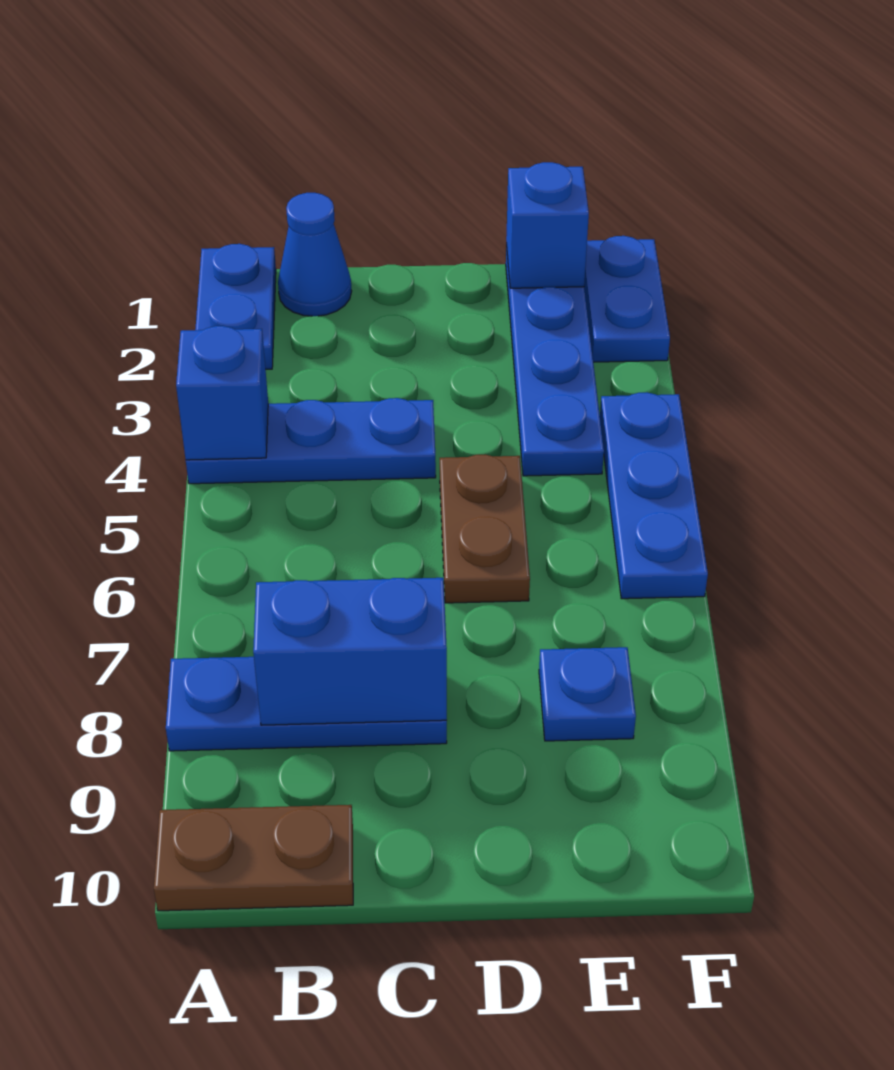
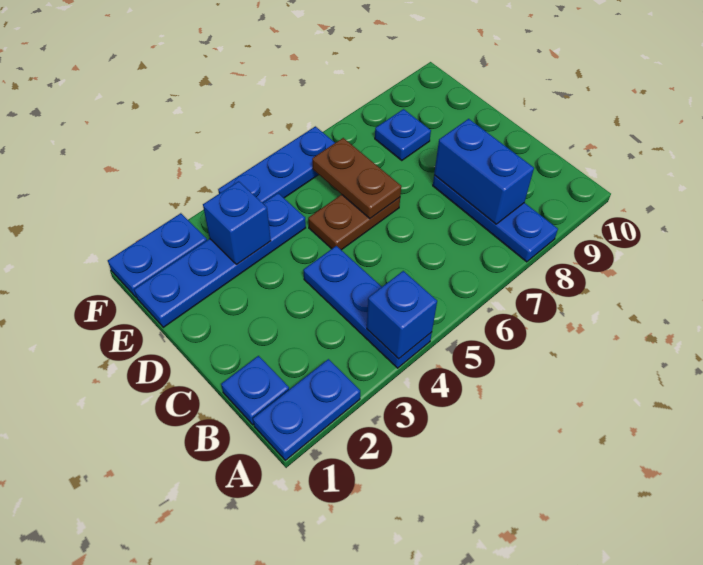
brown 1x2 plate [154,805,353,911] -> brown 1x2 plate moved to [312,138,401,219]
blue 1x1 cone [278,193,352,316] -> blue 1x1 plate [221,356,289,425]
blue 1x1 brick [506,162,589,288] -> blue 1x1 brick moved to [203,181,271,265]

